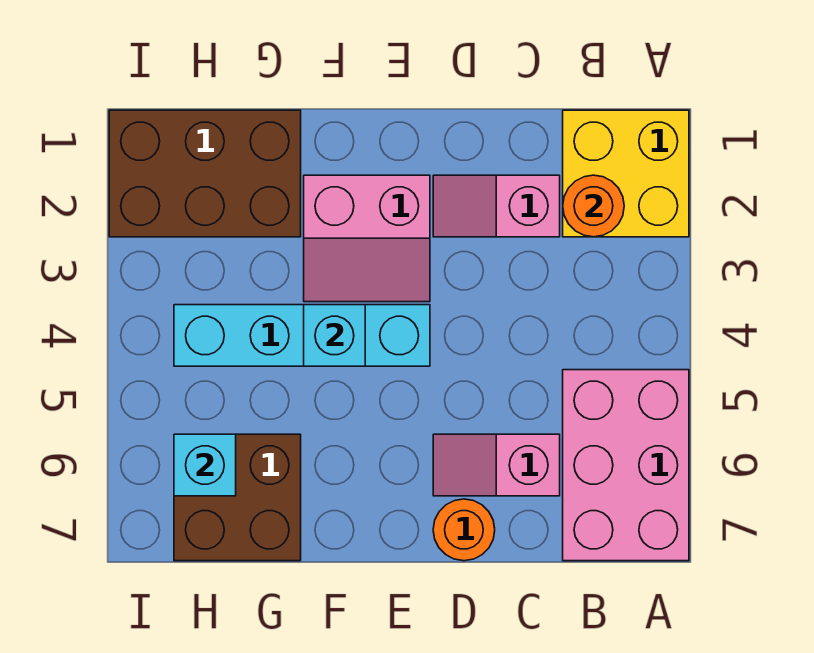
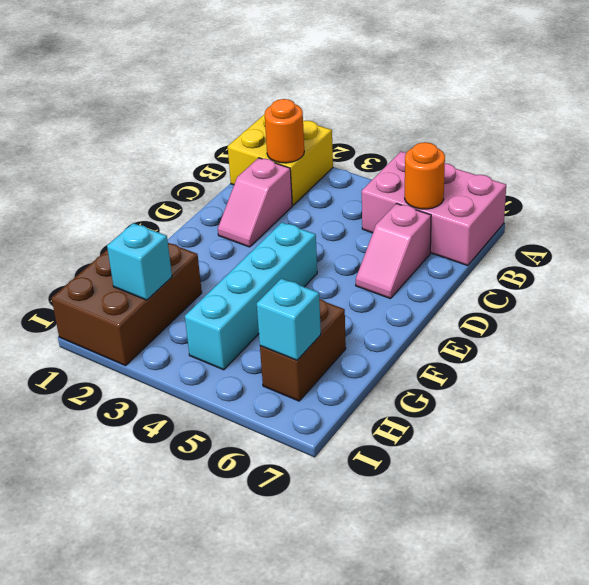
orange 1x1 round brick [433,499,495,561] -> orange 1x1 round brick moved to [405,142,445,209]
pink 2x2 slope [304,175,430,302] -> none
cyan 1x1 brick [304,305,365,366] -> cyan 1x1 brick moved to [107,223,172,300]
brown 2x2 brick [174,434,301,561] -> brown 1x2 brick [260,299,346,401]

